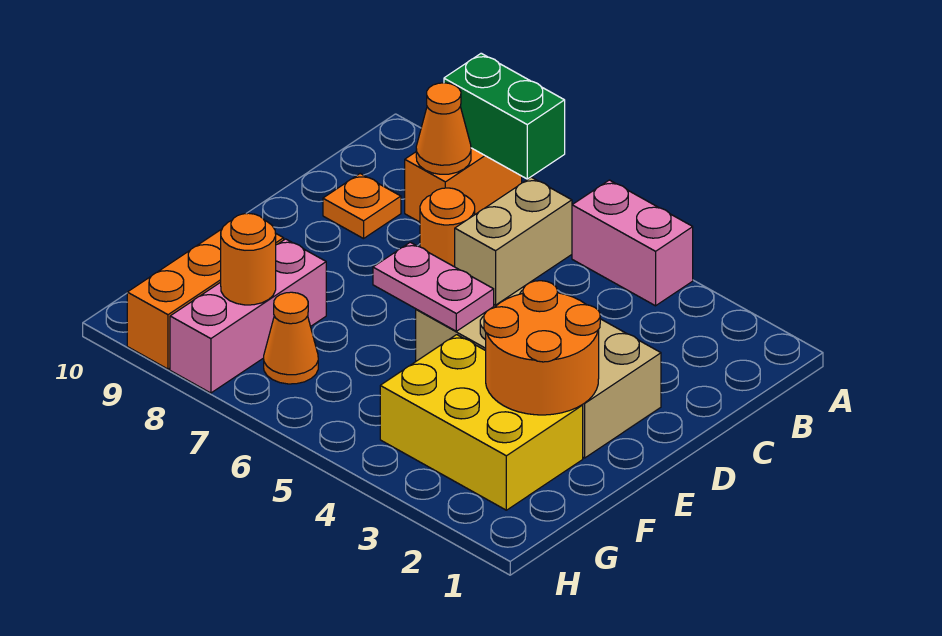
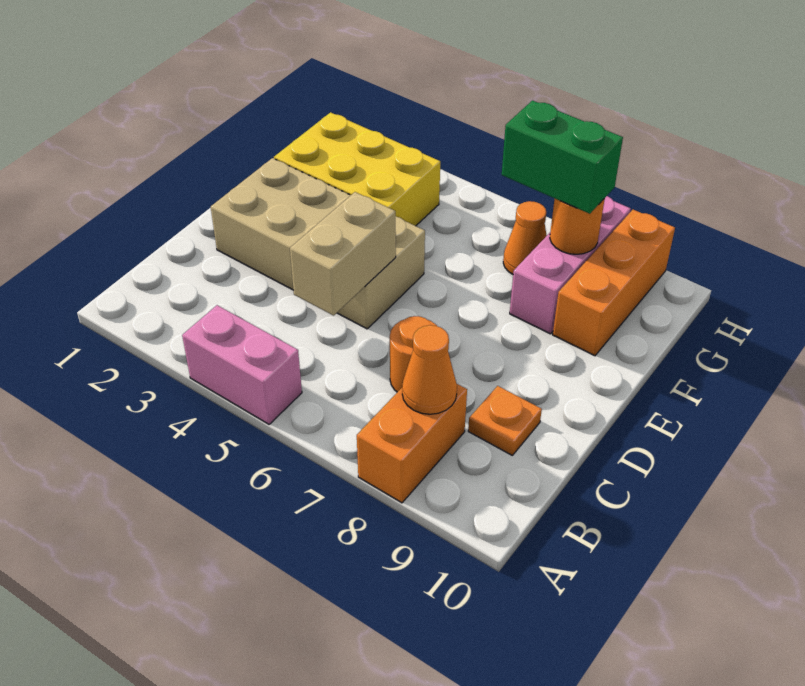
green 1x2 brick [444,53,565,179] -> green 1x2 brick moved to [502,101,623,214]
orange 2x2 round brick [484,281,600,415] -> none
pink 1x2 plate [373,242,494,331] -> none

